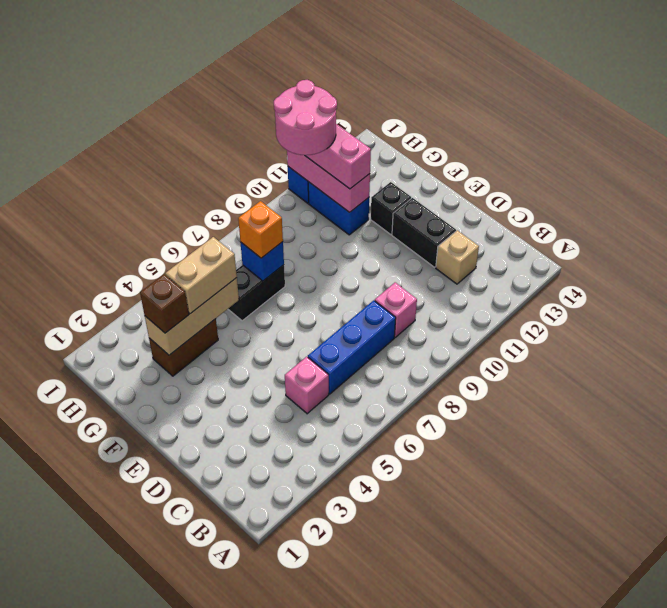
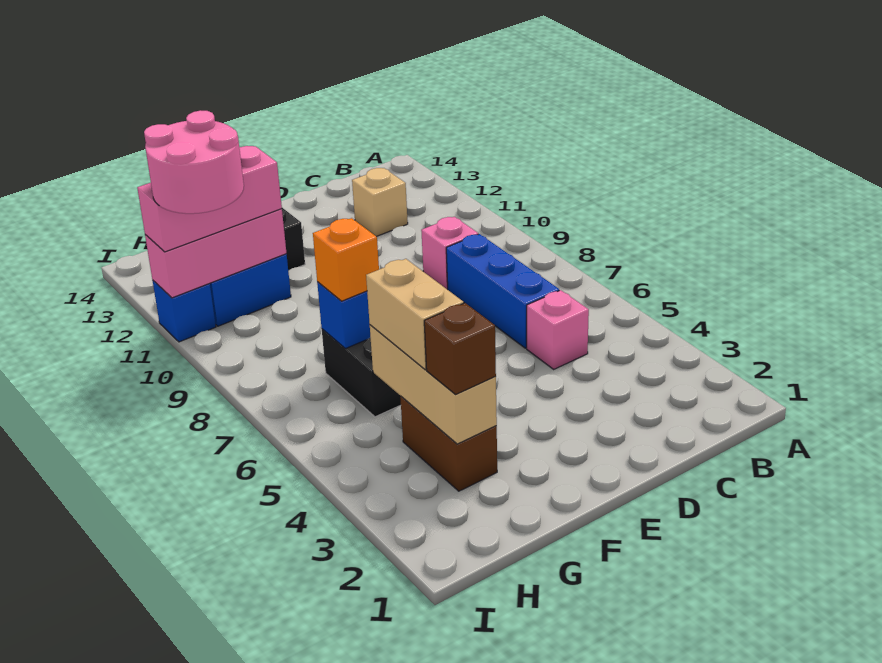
black 1x2 brick [392,198,456,267] -> none

